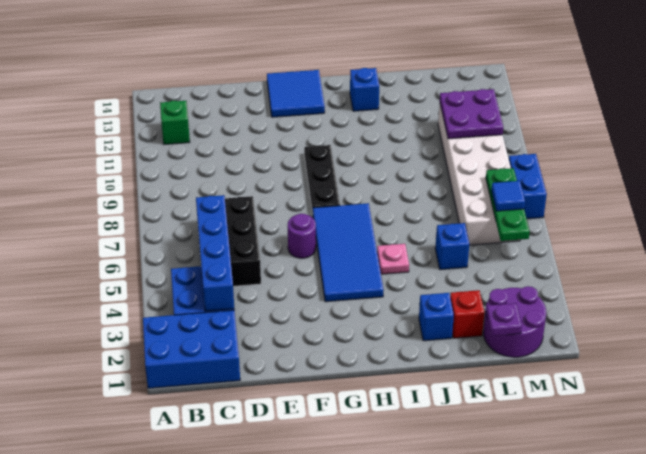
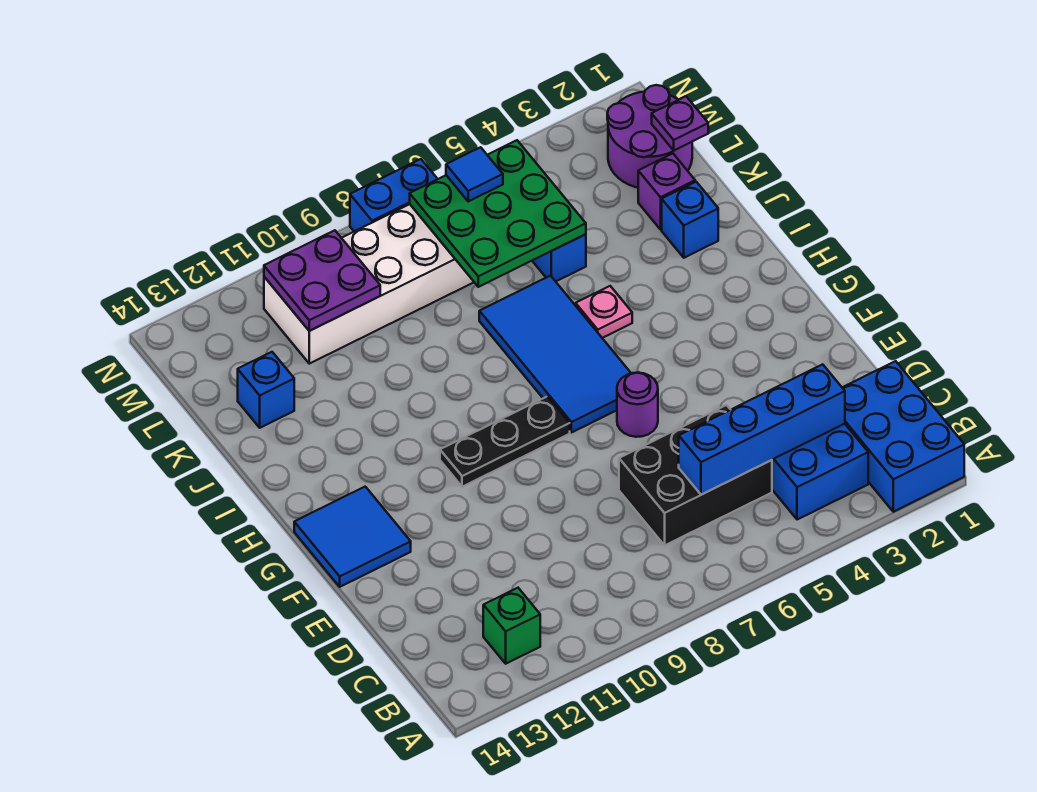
blue 2x4 tile [313,203,384,302] -> blue 2x4 tile turned to [479,276,631,433]
blue 1x1 brick [350,68,379,111] -> blue 1x1 brick moved to [238,352,294,428]
red 1x1 brick [450,290,484,338] -> purple 1x1 brick [638,154,695,229]
green 1x3 plate [486,168,530,241] -> green 3x3 plate [410,140,586,287]

